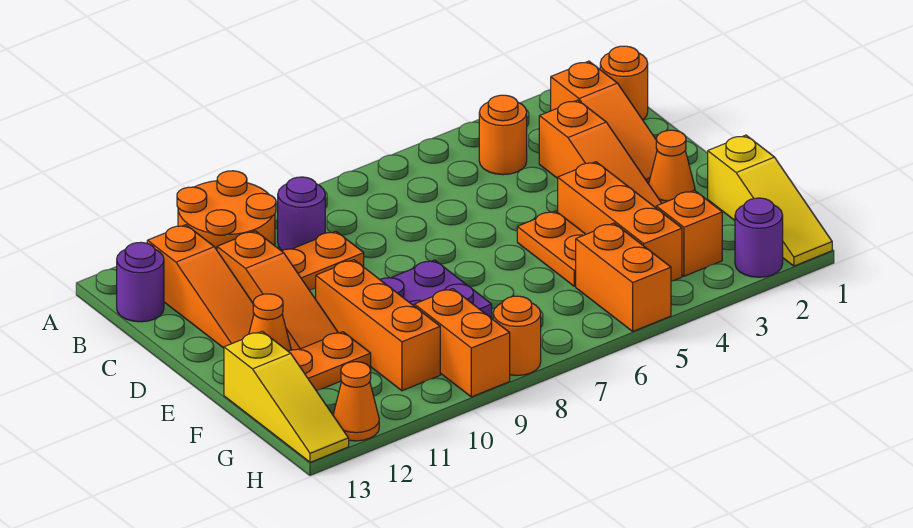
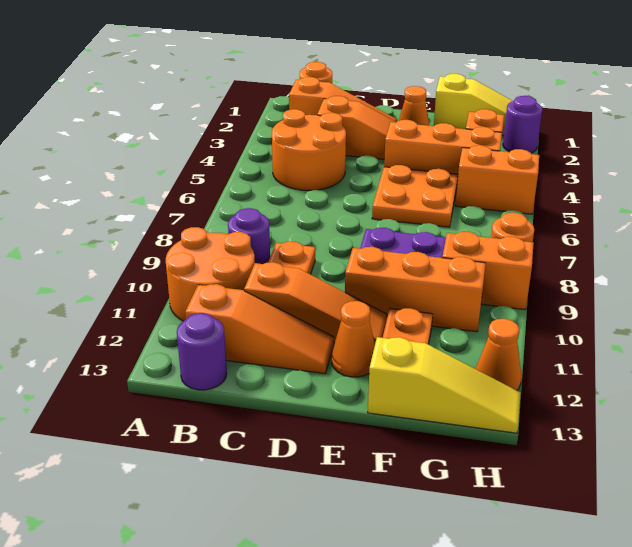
orange 1x1 round brick [479,95,527,175] -> orange 2x2 round brick [272,109,346,190]
orange 1x2 plate [517,211,586,286] -> orange 2x2 plate [372,165,458,227]

